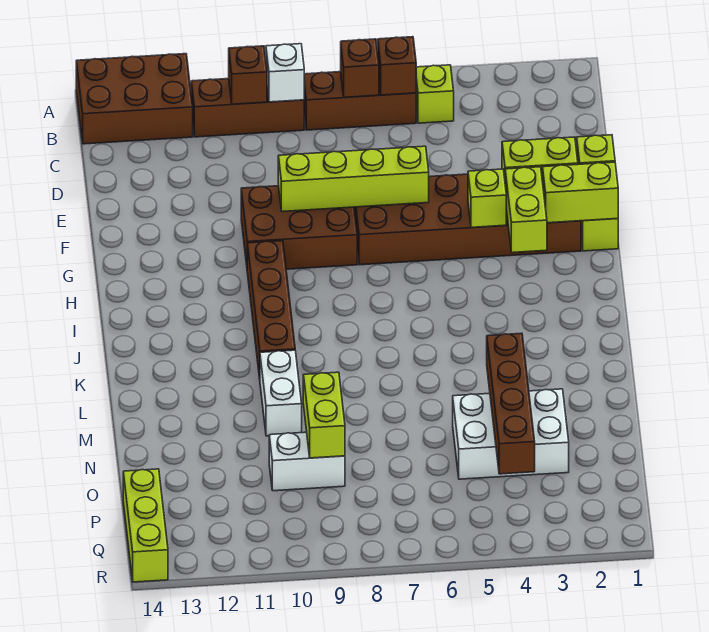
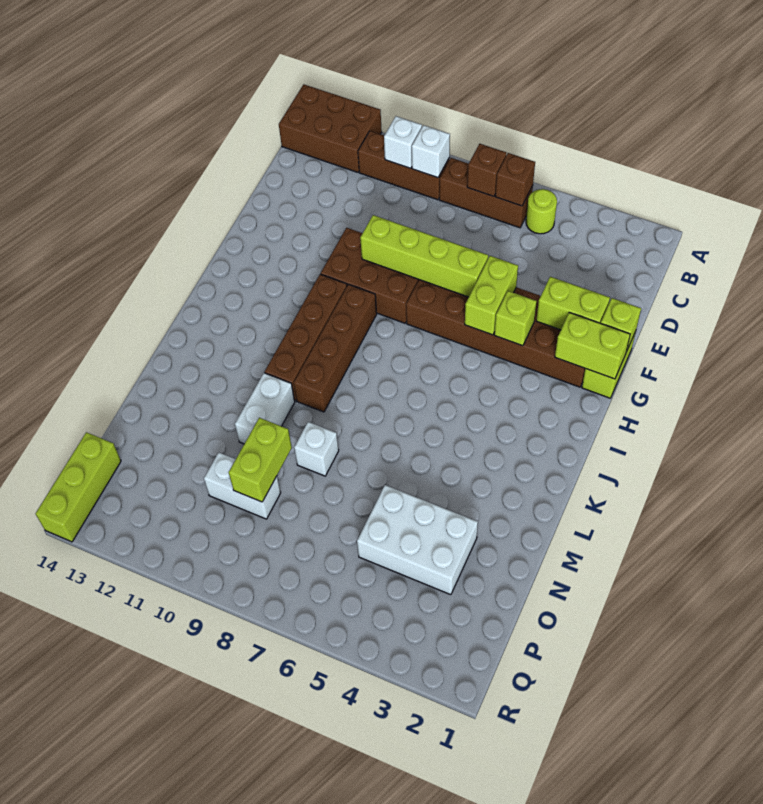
lime 1x1 brick [416,65,454,123] -> lime 1x1 round brick [526,189,557,234]
brown 1x1 brick [229,46,267,104] -> white 1x1 brick [384,116,422,168]
lime 1x2 brick [505,167,547,253] -> lime 1x2 brick moved to [465,256,518,335]
brown 1x4 brick [487,333,535,474] -> brown 1x4 brick moved to [294,284,377,412]
none -> white 1x1 brick [294,422,339,476]

